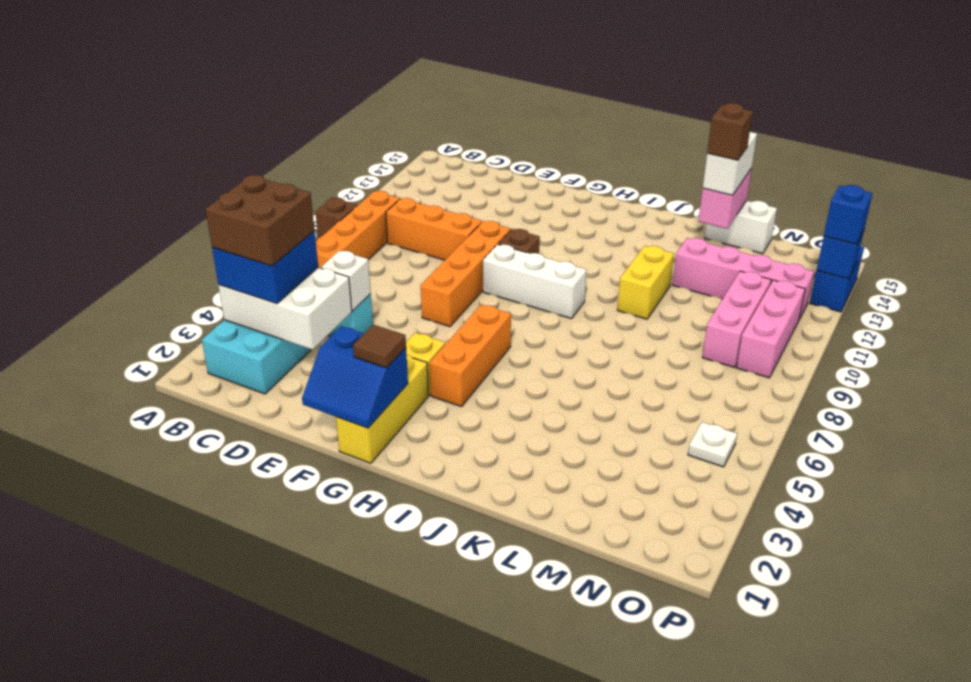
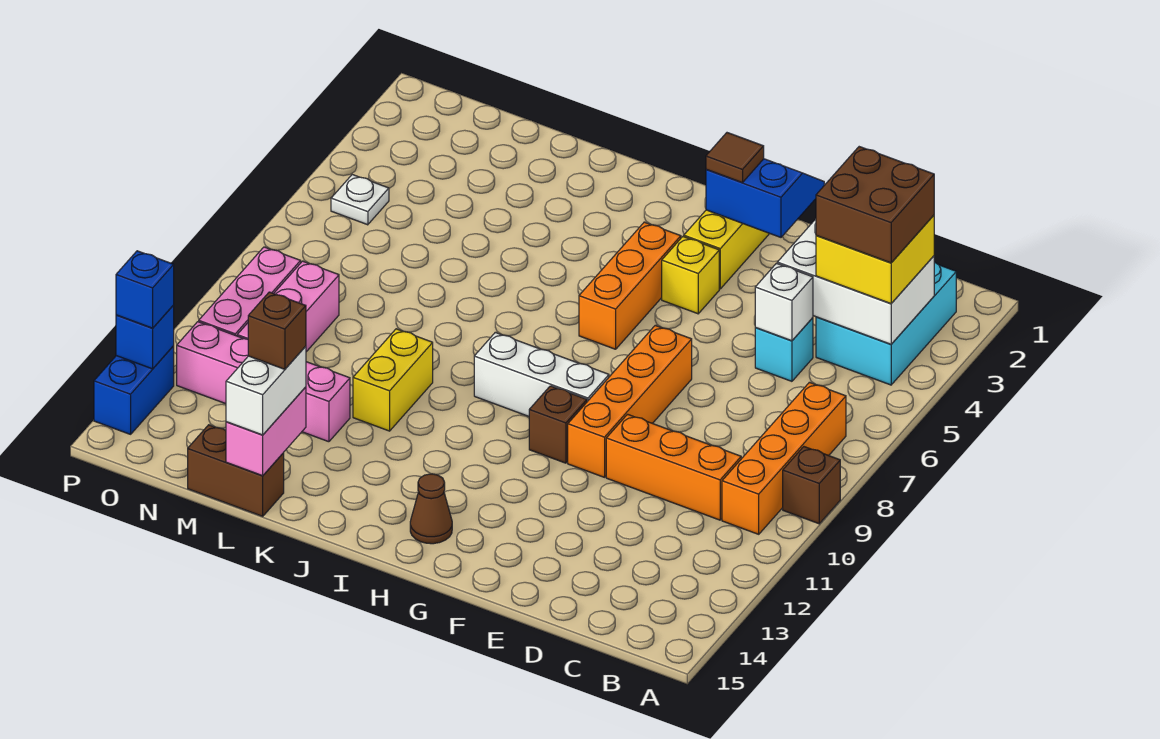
blue 2x2 brick [212,231,318,303] -> yellow 2x2 brick [816,215,934,304]
none -> brown 1x1 cone [410,474,452,544]
white 1x2 brick [705,201,777,254] -> brown 1x2 brick [188,425,284,516]

